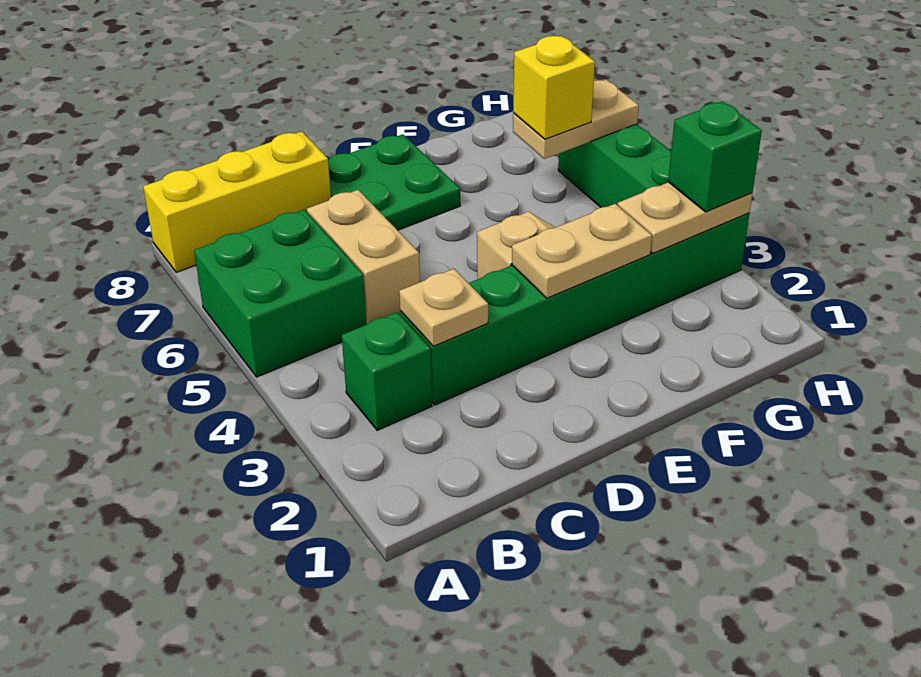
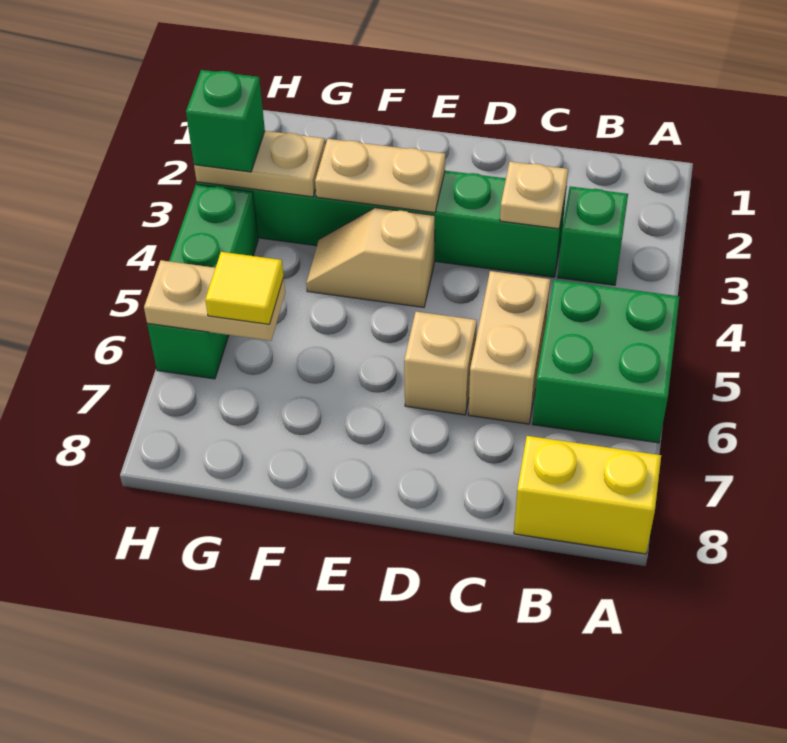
yellow 1x3 brick [143,131,331,272] -> yellow 1x2 brick [514,436,661,554]
none -> tan 1x1 brick [404,312,477,415]
green 2x2 plate [328,134,460,230] -> none
yellow 1x1 brick [513,36,595,139] -> yellow 1x1 tile [205,252,284,324]

